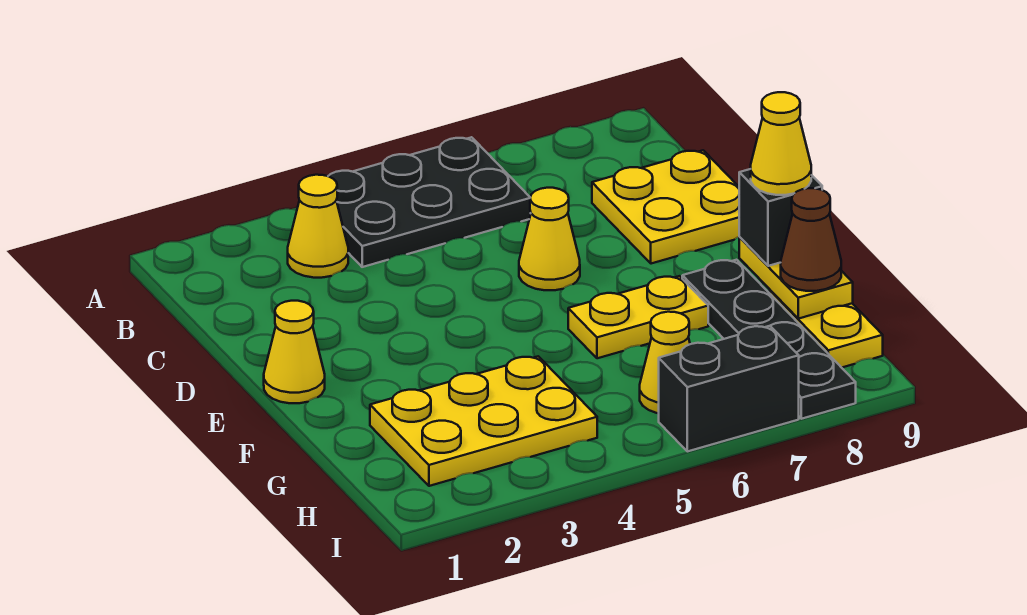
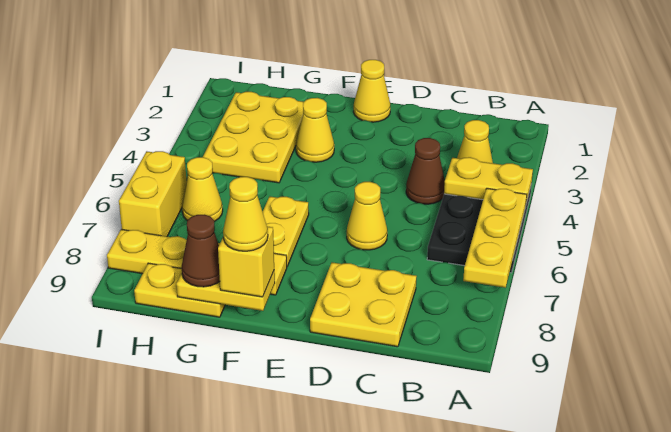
none -> yellow 1x2 plate [444,157,533,204]
none -> yellow 1x3 plate [463,188,527,288]
none -> brown 1x1 cone [406,138,445,204]
none -> yellow 1x1 cone [296,98,334,162]
black 1x4 plate [682,260,856,419] -> yellow 1x4 plate [107,229,287,295]
black 1x1 brick [739,169,822,266] -> yellow 1x1 brick [218,226,274,297]
black 1x2 brick [659,326,799,451] -> yellow 1x2 brick [119,151,187,236]

